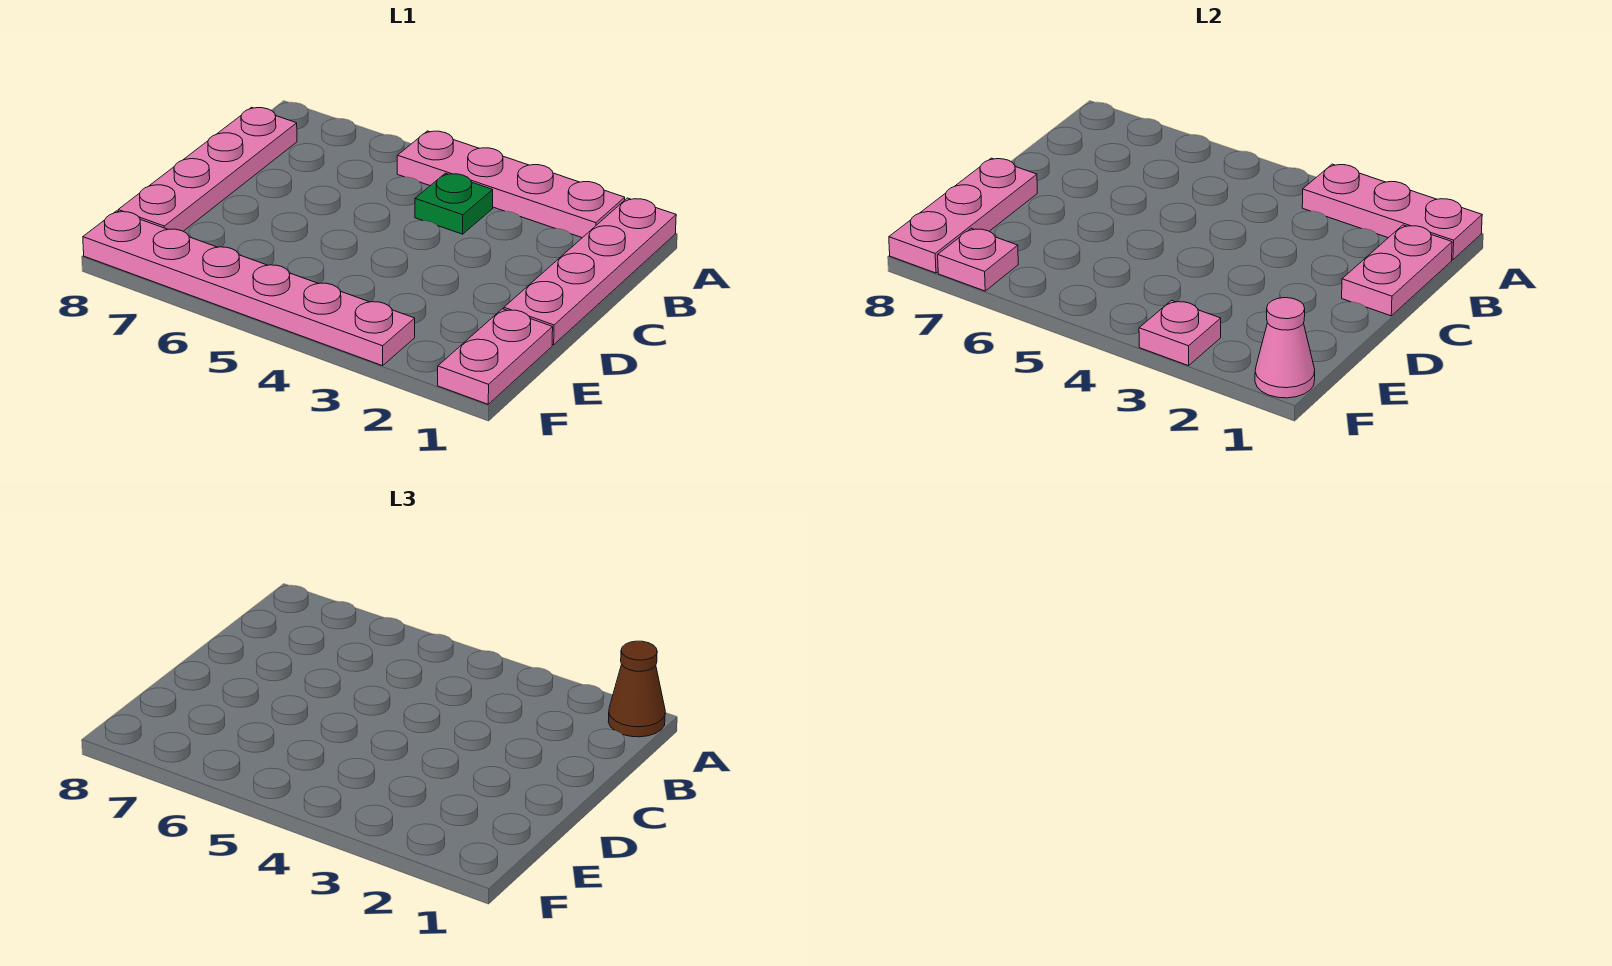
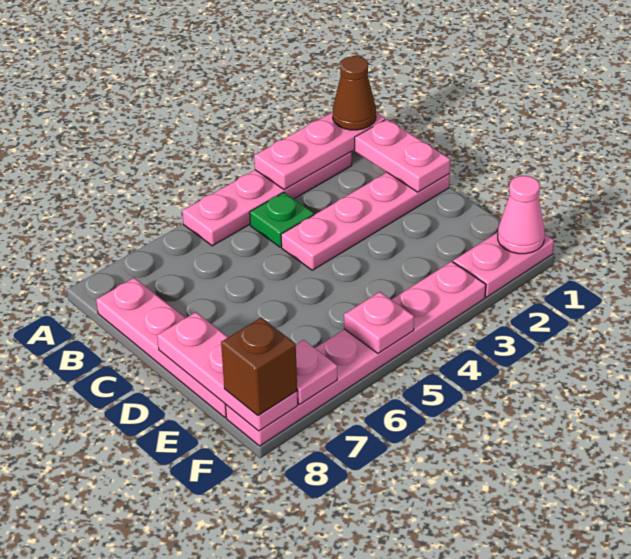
pink 1x4 plate [504,198,676,345] -> pink 1x4 plate turned to [281,173,450,270]
pink 1x2 plate [438,309,553,404] -> pink 1x2 plate turned to [453,232,554,297]
pink 1x1 plate [1139,300,1221,366] -> pink 1x1 plate moved to [344,292,414,353]
none -> brown 1x1 brick [221,318,297,416]

